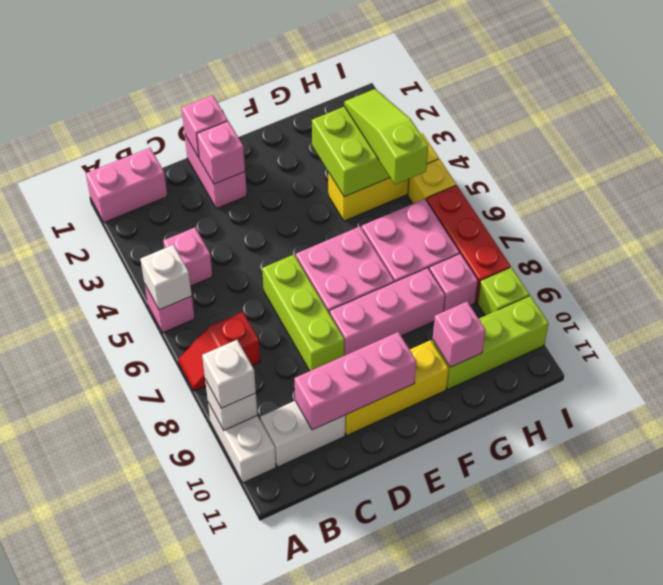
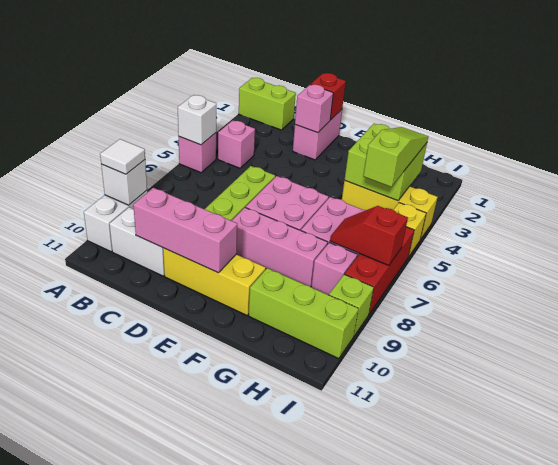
pink 1x2 brick [86,148,167,223] -> lime 1x2 brick [239,78,296,130]
red 1x2 slope [178,312,260,391] -> red 1x2 slope moved to [330,206,408,265]
white 1x1 brick [202,340,256,408] -> white 1x1 tile [100,139,145,174]
pink 1x1 brick [182,95,228,158] -> red 1x1 brick [311,73,346,120]
pink 1x1 brick [433,302,486,367] -> none

